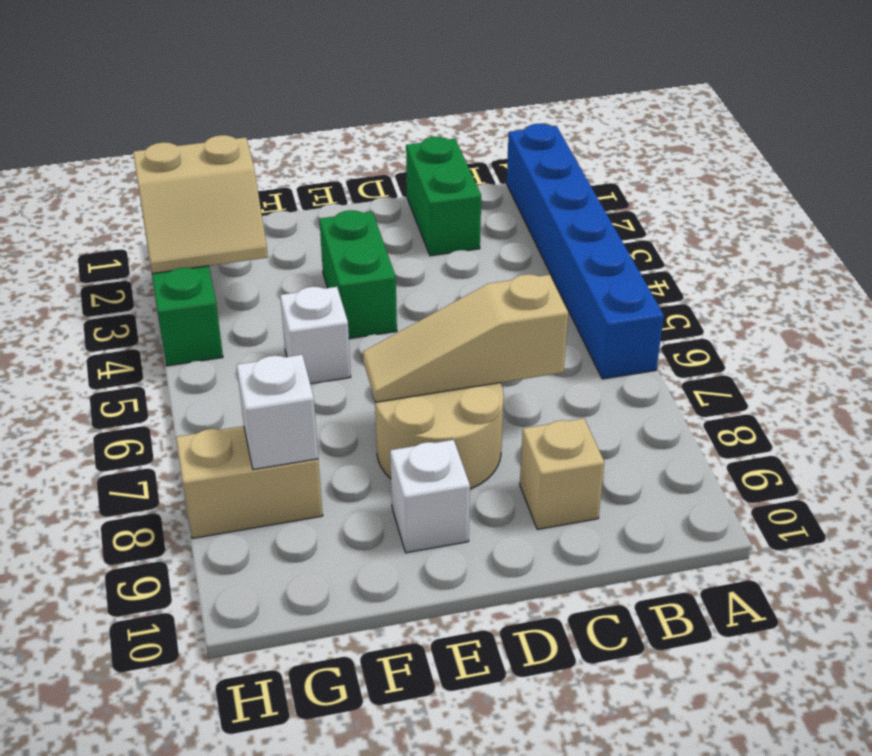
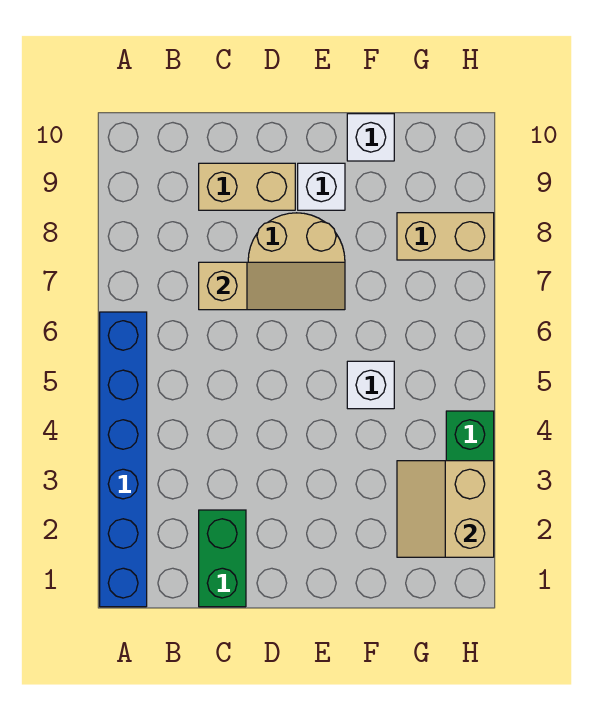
tan 1x1 brick [520,418,605,529] -> tan 1x2 brick [199,163,295,210]
green 1x2 brick [319,210,397,339] -> none
tan 2x2 slope [133,135,268,274] -> tan 2x2 slope turned to [397,461,494,557]
white 1x1 brick [237,355,318,470] -> white 1x1 brick moved to [347,114,394,161]

